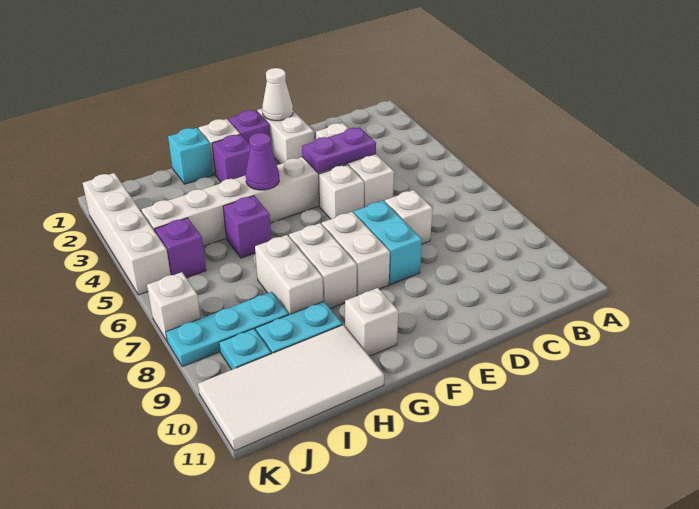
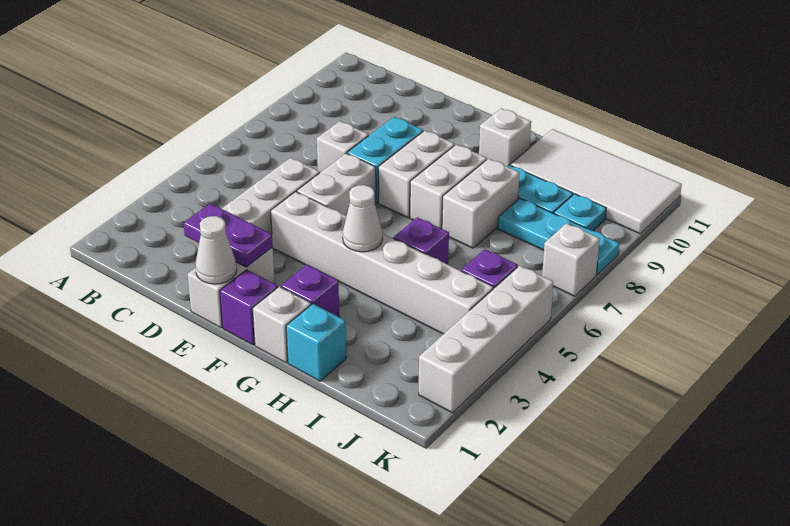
purple 1x2 plate [302,127,376,173] -> purple 1x2 plate moved to [183,204,273,267]
white 1x1 brick [319,165,364,219] -> white 1x2 brick [297,153,376,216]
purple 1x1 cone [246,133,279,190] -> white 1x1 cone [343,185,383,252]

